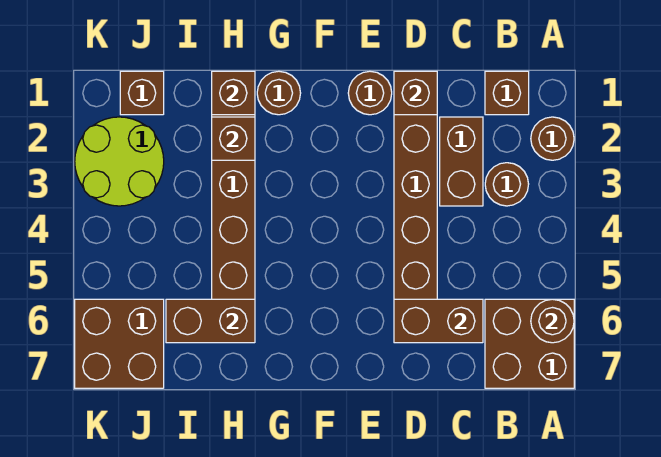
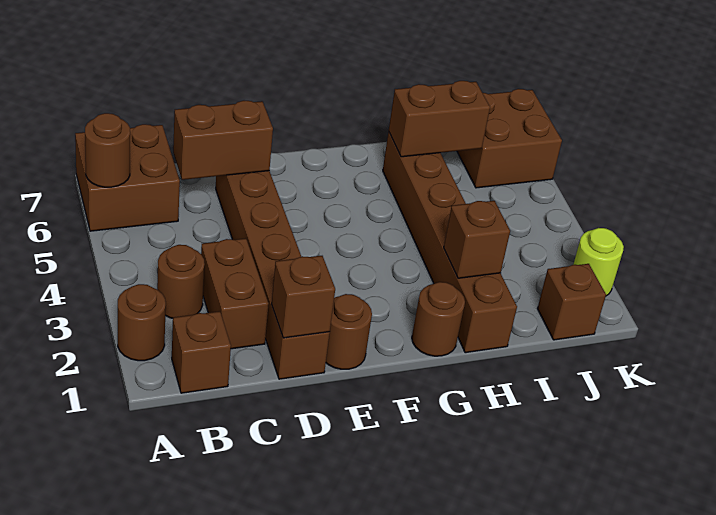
brown 1x1 brick [212,71,255,115] -> none
lime 2x2 round brick [75,117,164,206] -> lime 1x1 round brick [573,228,624,296]

